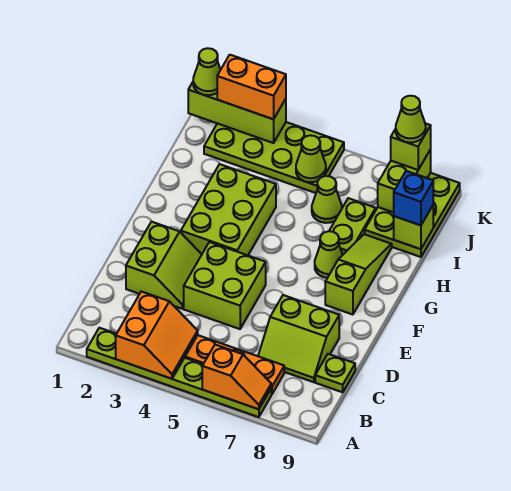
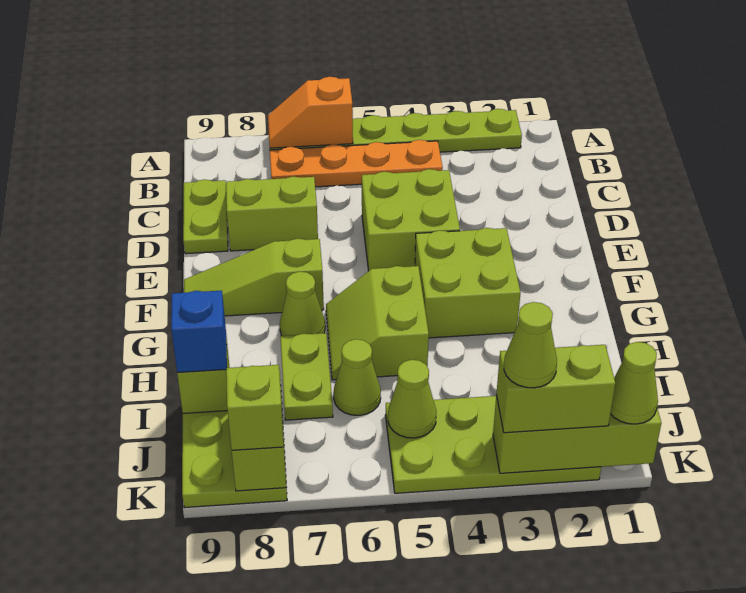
orange 2x2 slope [116,292,198,379] -> none
lime 1x1 plate [315,354,355,392] -> lime 1x2 plate [183,180,228,254]
lime 2x2 slope [126,222,202,309] -> lime 2x2 slope moved to [326,266,429,380]
lime 2x3 brick [181,164,276,255] -> lime 2x2 brick [415,228,520,338]
lime 1x3 slope [325,234,392,315] -> lime 1x3 slope turned to [184,239,324,316]
orange 1x2 brick [217,55,286,119] -> lime 1x2 brick [496,345,615,433]
lime 1x1 cone [396,96,426,142] -> lime 1x1 cone moved to [504,302,557,388]

